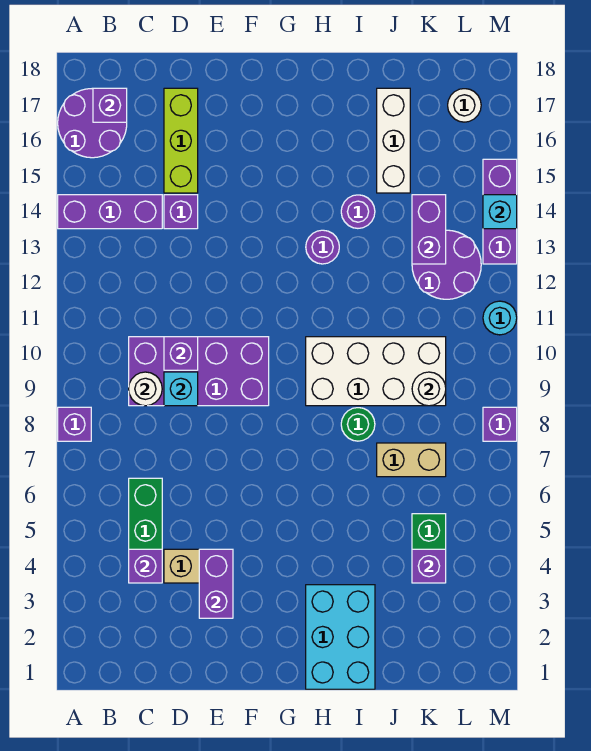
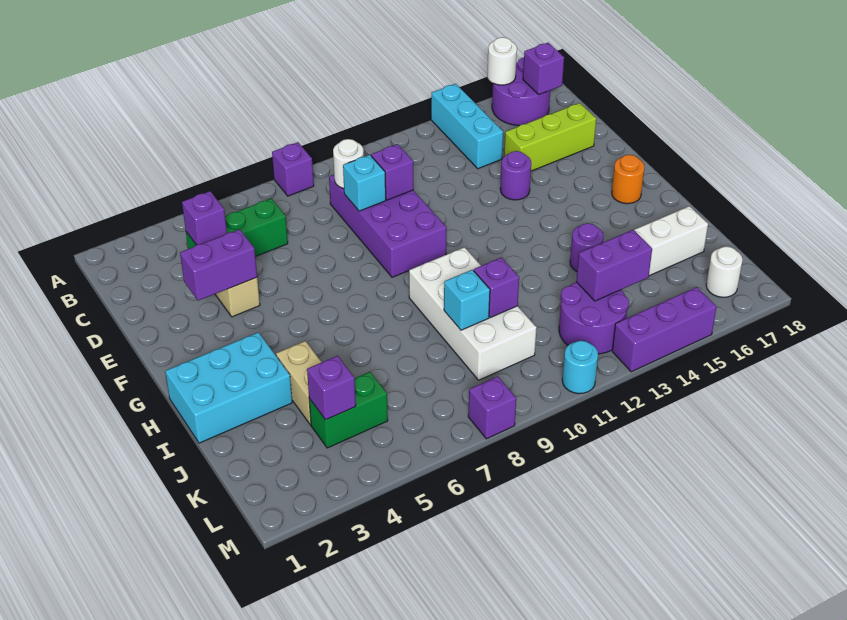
purple 1x3 brick [58,195,162,229] -> cyan 1x3 brick [431,84,503,169]
purple 1x1 brick [164,195,198,229] -> purple 1x1 brick moved to [473,257,519,318]
none -> orange 1x1 round brick [612,155,644,204]
purple 1x1 round brick [306,230,339,264] -> purple 1x1 round brick moved to [500,151,531,200]
green 1x1 round brick [341,408,375,441] -> none
tan 1x2 brick [377,443,446,477] -> tan 1x2 brick moved to [276,341,322,425]
white 1x1 round brick [412,372,446,406] -> white 1x1 round brick moved to [487,37,517,85]
cyan 1x1 brick [483,195,517,229] -> cyan 1x1 brick moved to [444,270,490,330]

